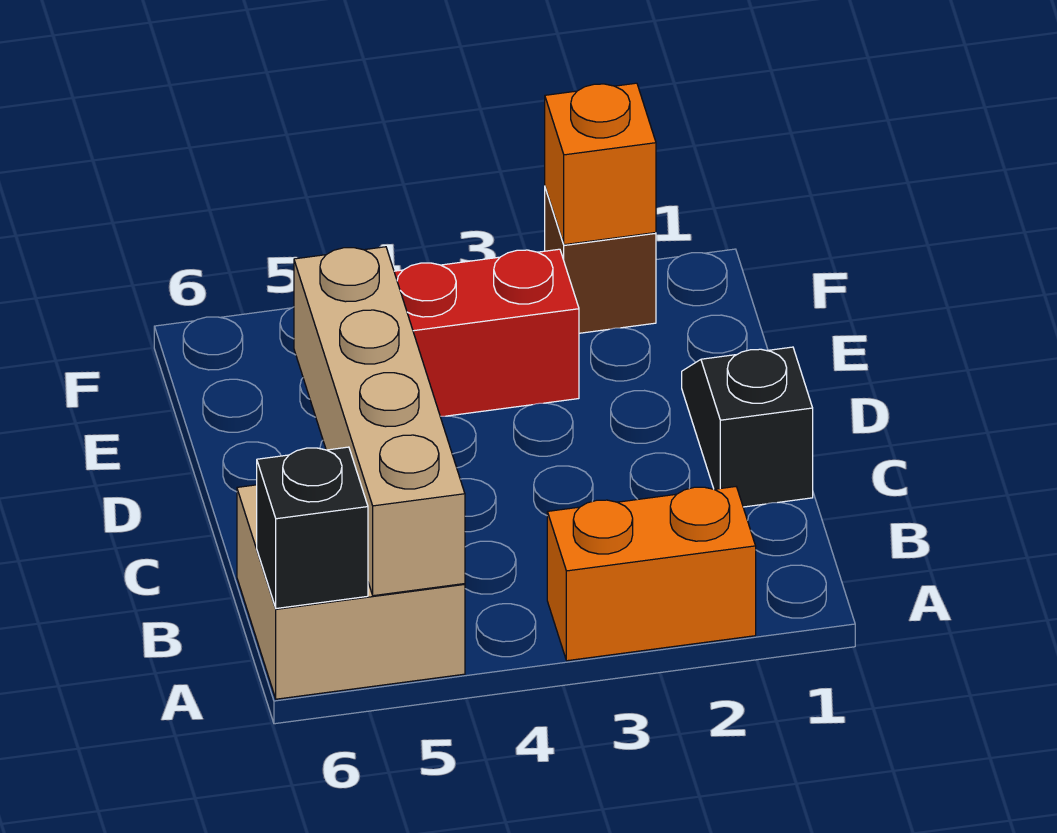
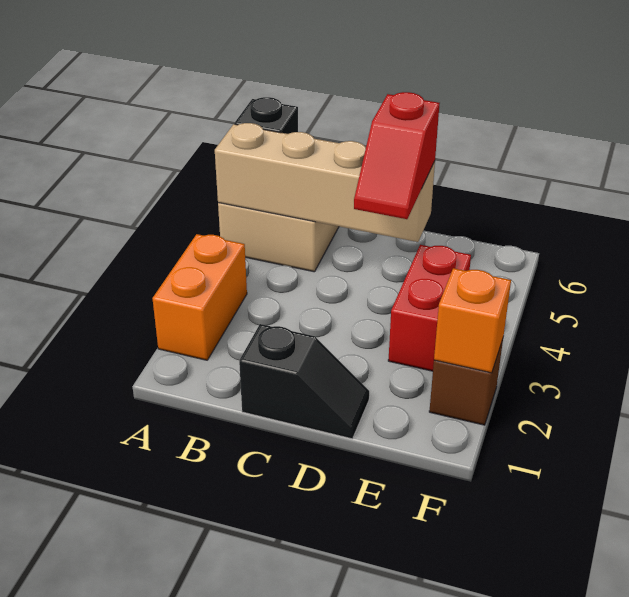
none -> red 1x2 slope [354,92,440,219]

